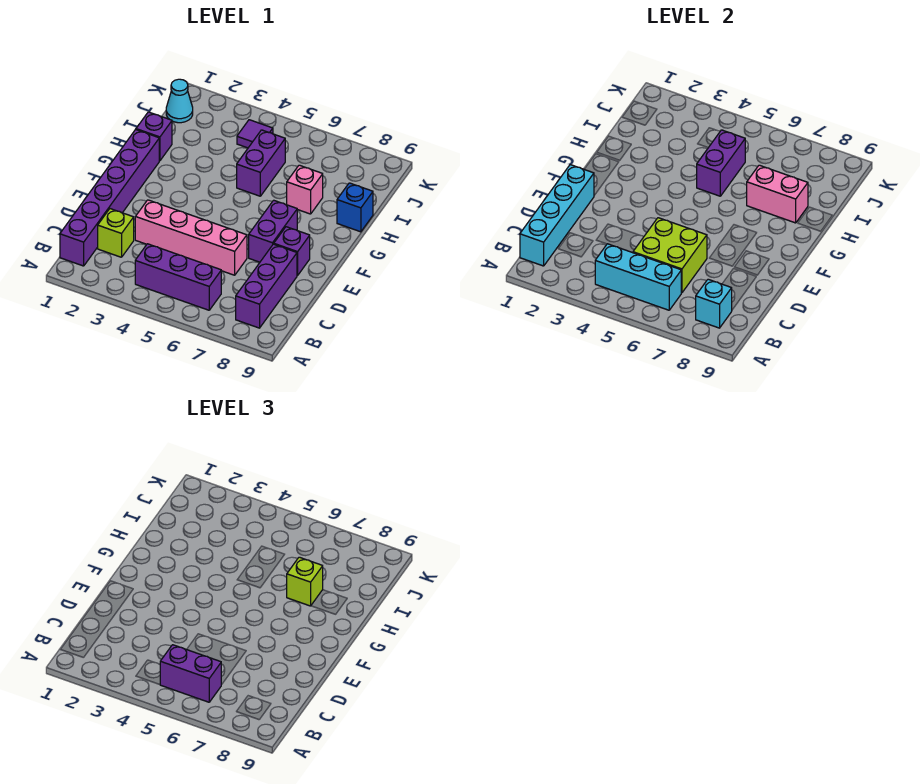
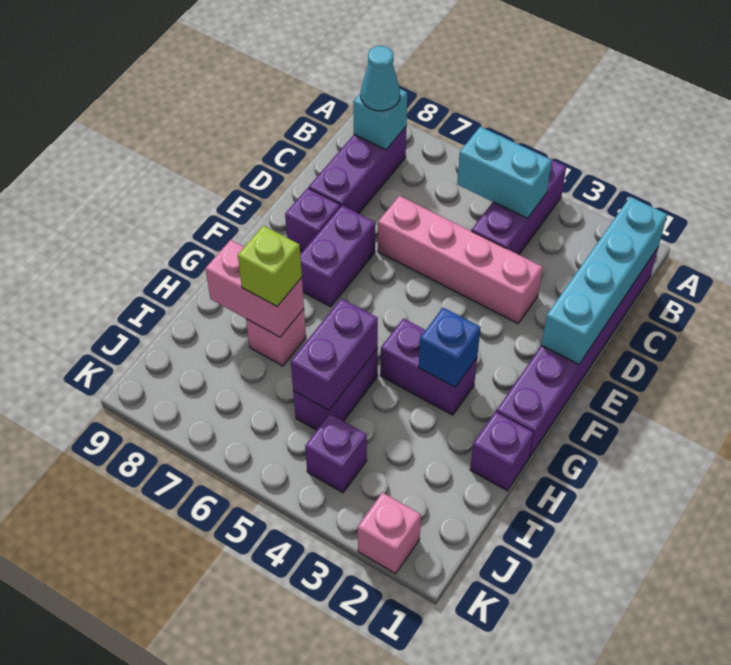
purple 1x3 brick [135,244,221,310] -> purple 1x3 brick turned to [472,151,566,255]
cyan 1x3 brick [595,244,681,310] -> cyan 1x2 brick [457,127,552,218]
purple 1x2 brick [160,645,221,702] -> purple 1x2 brick moved to [380,318,477,415]
lime 1x1 brick [98,209,134,257] -> none
lime 2x2 brick [633,218,707,293] -> none
blue 1x1 brick [337,183,373,232] -> blue 1x1 brick moved to [419,308,481,387]
cyan 1x1 cone [166,79,193,123] -> cyan 1x1 cone moved to [361,46,400,111]
purple 1x1 tile [237,120,273,148] -> purple 1x1 brick [305,414,367,493]
none -> pink 1x1 brick [358,493,421,574]

